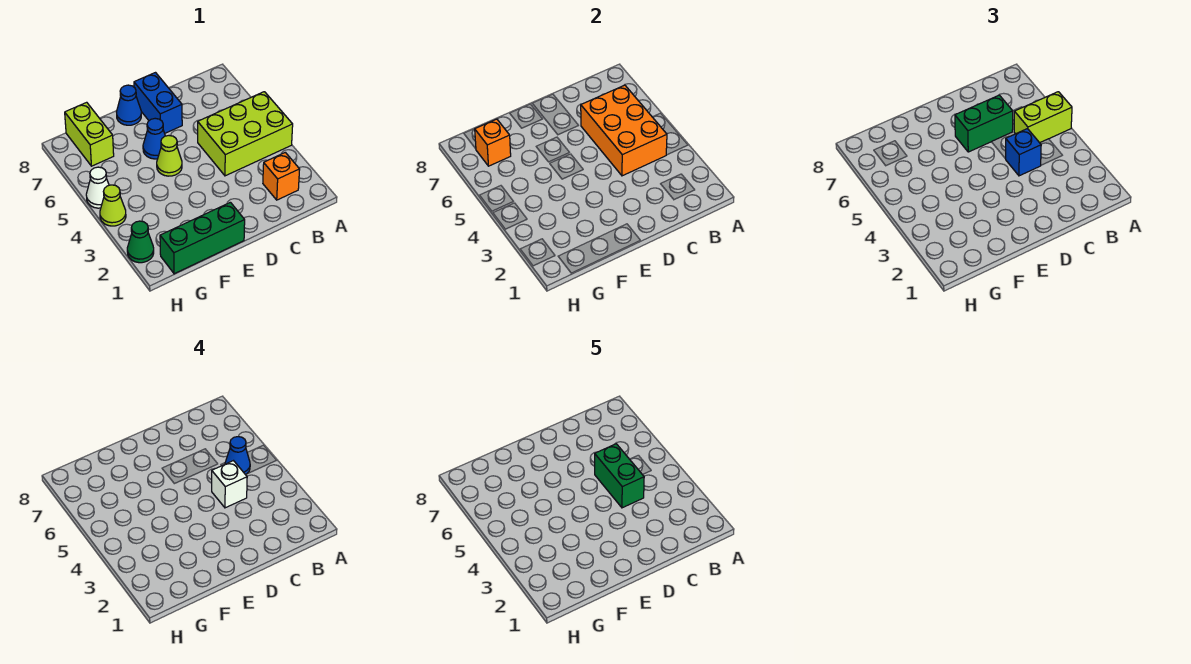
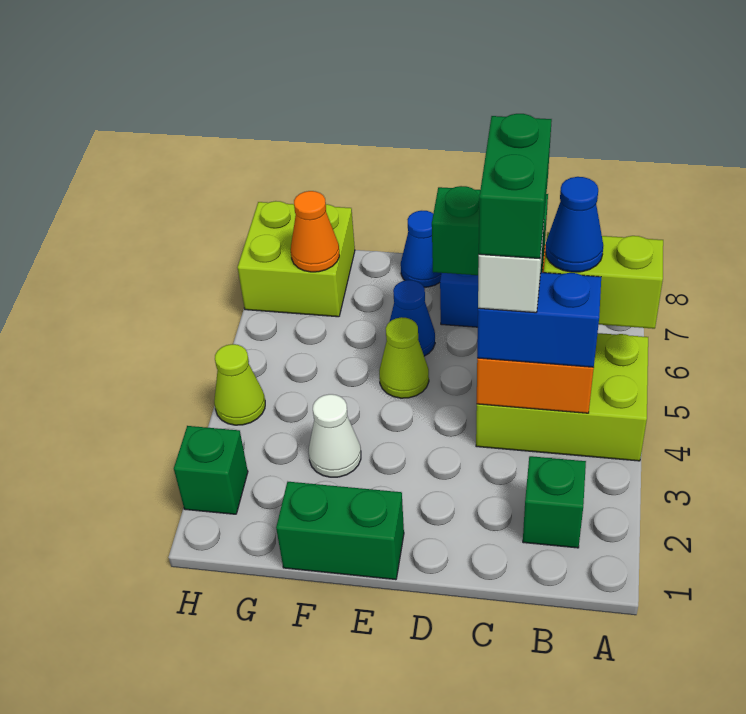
orange 1x1 brick [263,152,300,200] -> green 1x1 brick [523,456,586,548]
blue 1x1 brick [1006,129,1041,176] -> blue 1x2 brick [477,273,601,367]
green 1x3 brick [160,202,245,274] -> green 1x2 brick [276,482,404,580]
lime 1x2 brick [65,102,114,166] -> lime 2x2 brick [238,201,355,317]
orange 1x1 brick [475,119,511,166] -> orange 1x1 cone [291,191,339,272]
green 1x1 cone [127,221,154,263] -> green 1x1 brick [174,426,248,514]
white 1x1 cone [86,167,109,208] -> white 1x1 cone moved to [309,394,361,477]

